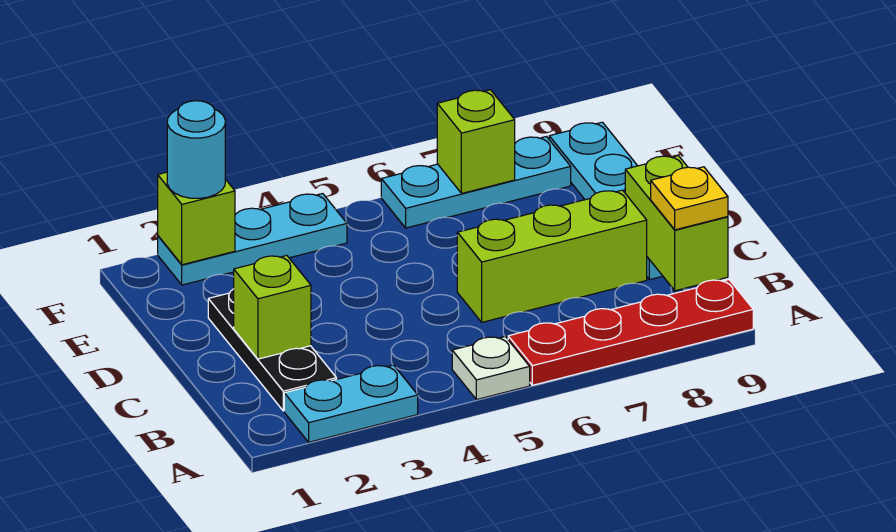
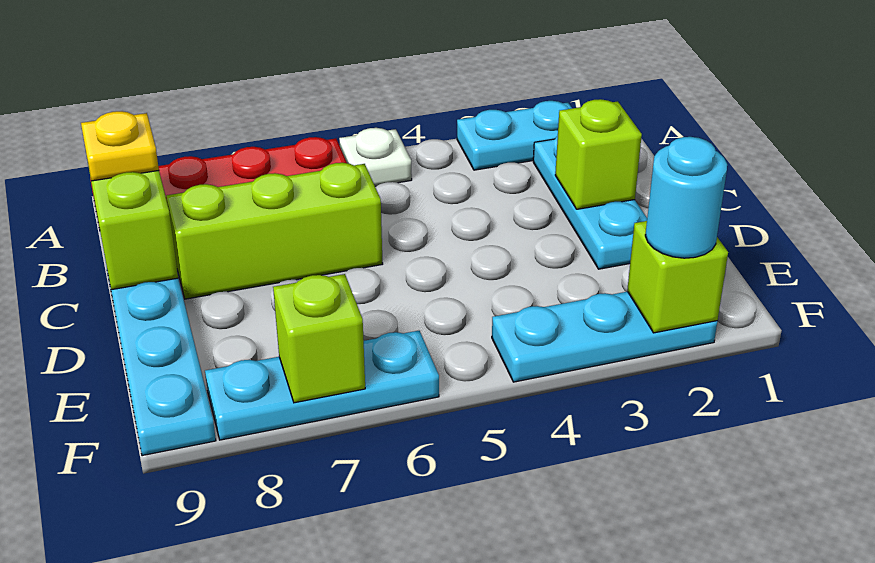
black 1x3 plate [208,289,336,411] -> cyan 1x3 plate [533,136,647,269]

